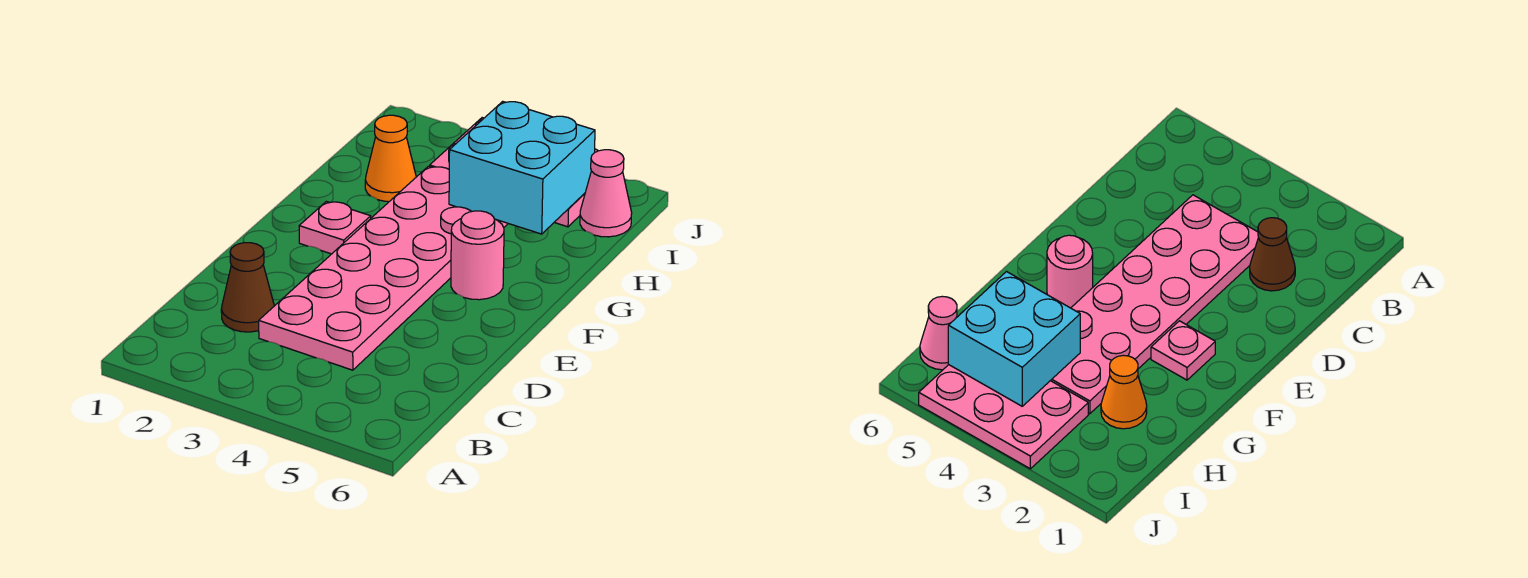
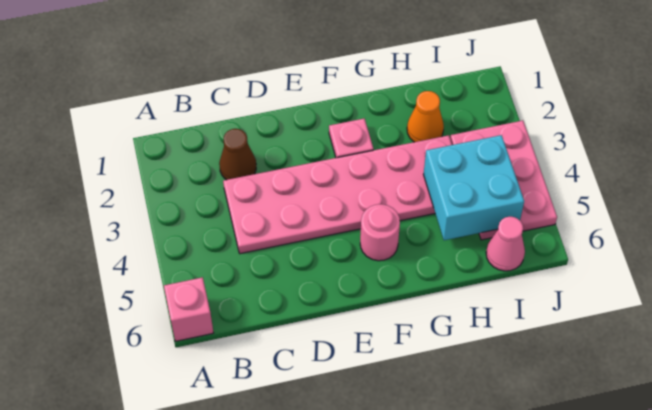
none -> pink 1x1 brick [164,277,213,341]

